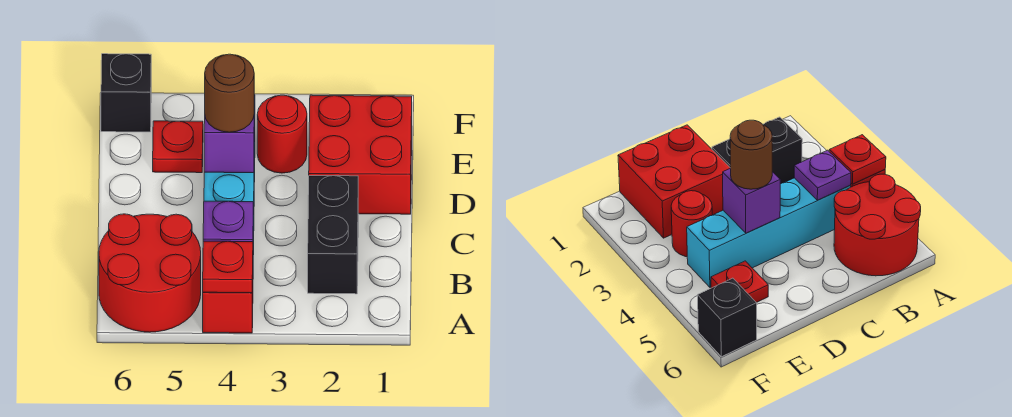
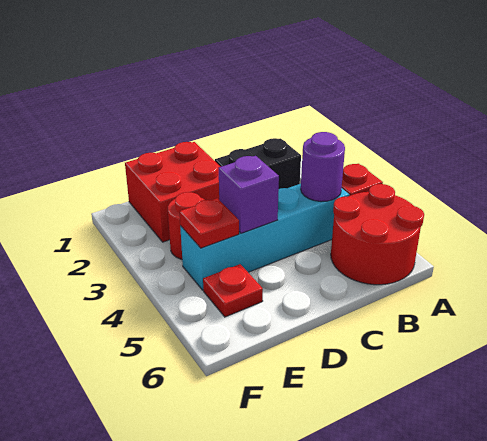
red 1x1 plate [203,241,253,293] -> red 1x1 plate moved to [179,198,239,248]
purple 1x1 plate [203,201,254,242] -> purple 1x1 round brick [301,132,345,202]
brown 1x1 round brick [205,54,254,132] -> none
black 1x1 brick [101,54,151,132] -> none

